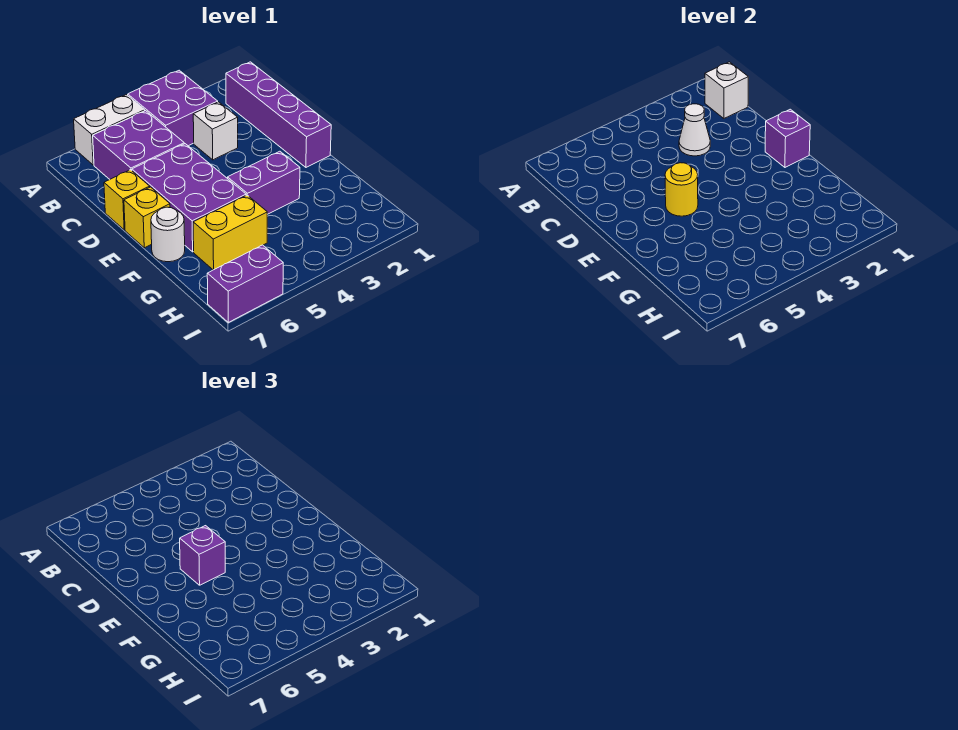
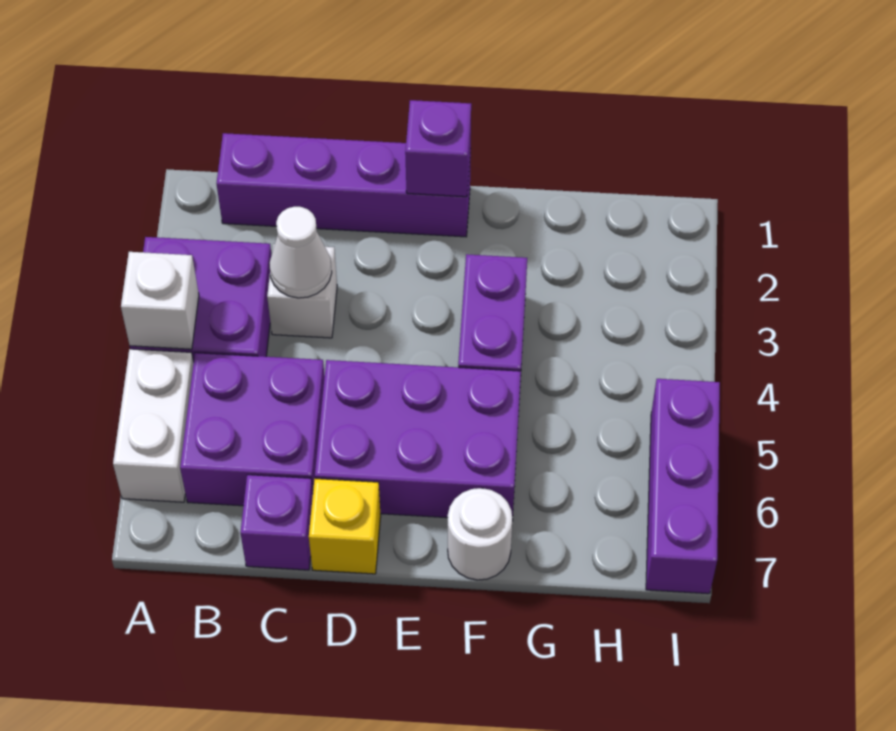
white 1x1 brick [705,62,748,118] -> white 1x1 brick moved to [121,252,199,349]
yellow 1x1 round brick [665,163,698,216] -> none
purple 1x1 brick [180,526,225,585] -> purple 1x1 brick moved to [240,475,313,570]
yellow 1x1 brick [124,187,170,248] -> none
yellow 1x2 brick [193,195,267,270] -> none
purple 1x2 brick [207,245,283,322] -> purple 1x3 brick [646,379,720,594]

